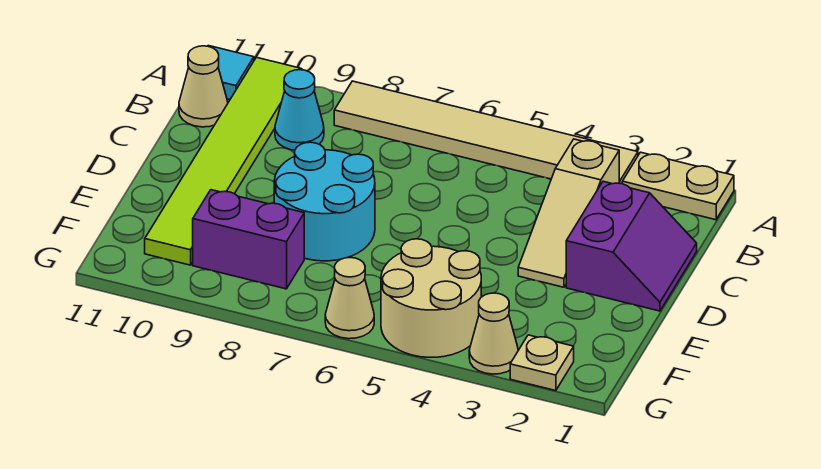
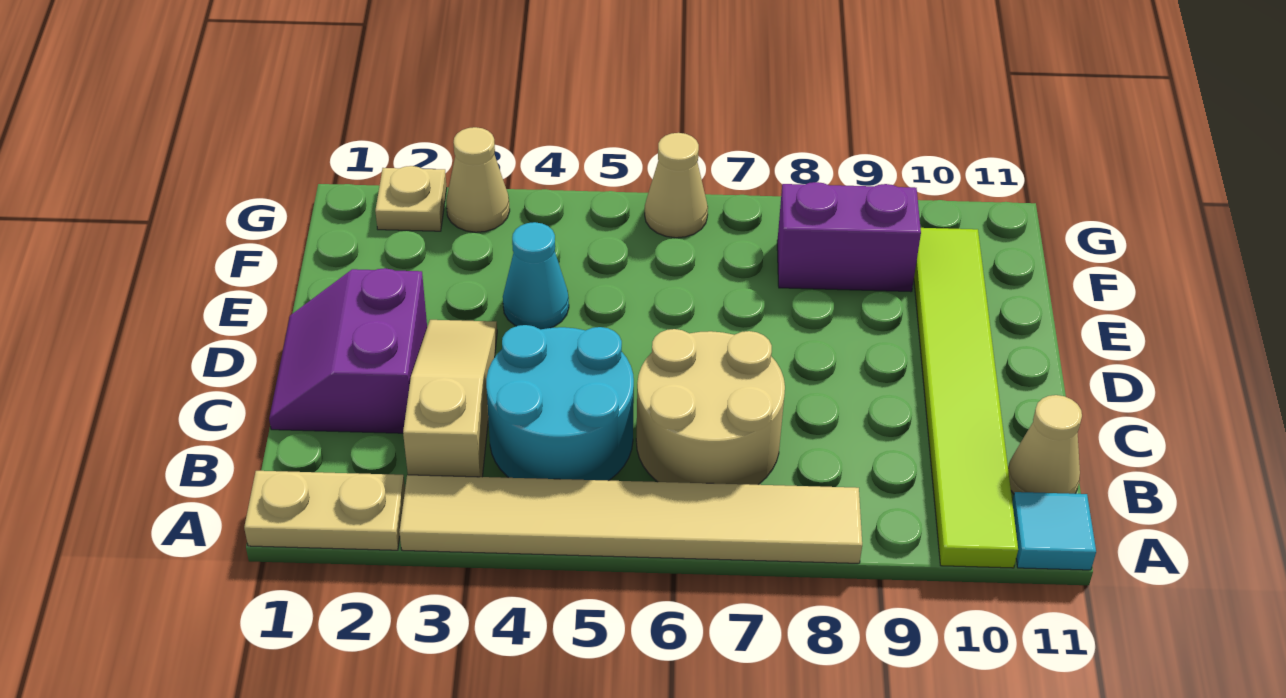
cyan 1x1 cone [275,70,324,150] -> cyan 1x1 cone moved to [503,222,569,330]
cyan 2x2 round brick [274,142,375,261] -> cyan 2x2 round brick moved to [486,325,634,481]
tan 2x2 round brick [381,239,481,357] -> tan 2x2 round brick moved to [636,329,785,485]

